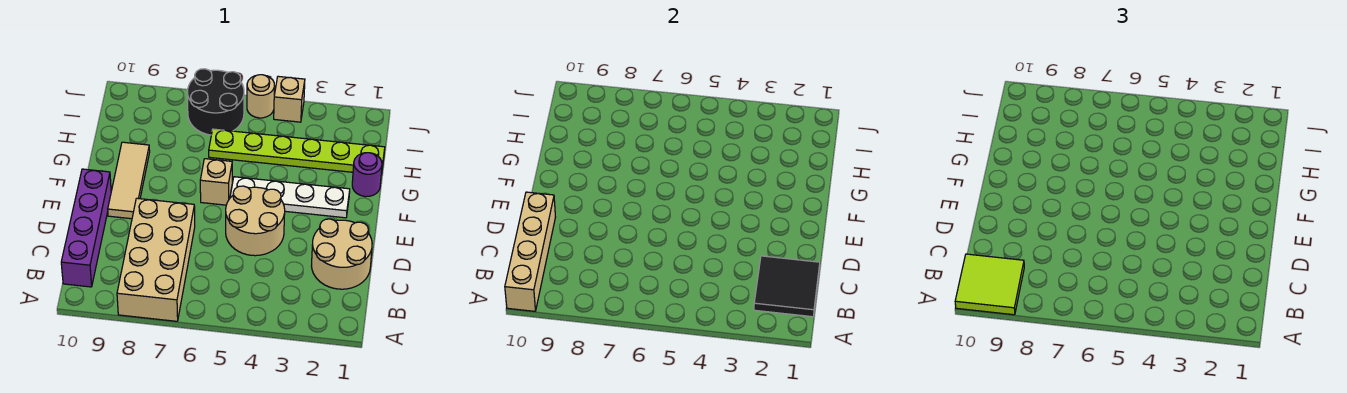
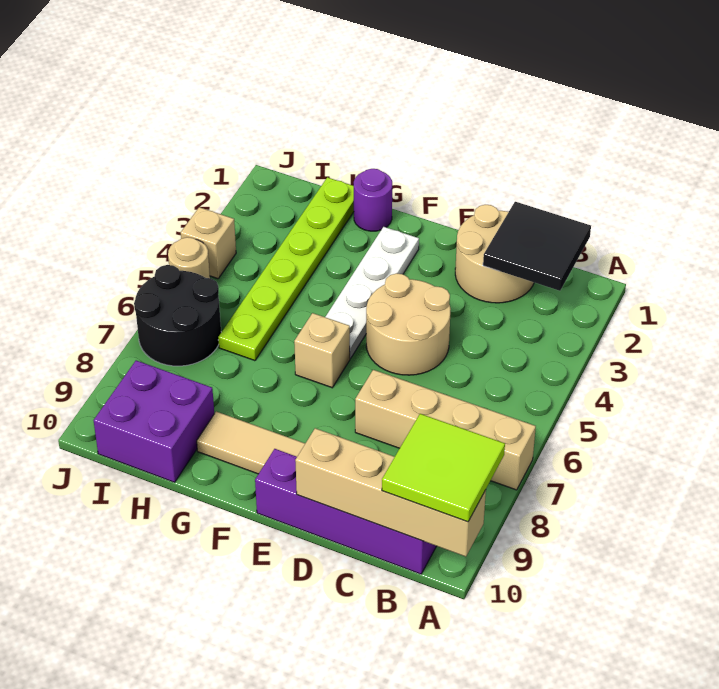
tan 2x4 brick [117,198,195,321] -> tan 1x4 brick [355,370,536,490]
none -> purple 2x2 brick [93,360,214,482]

